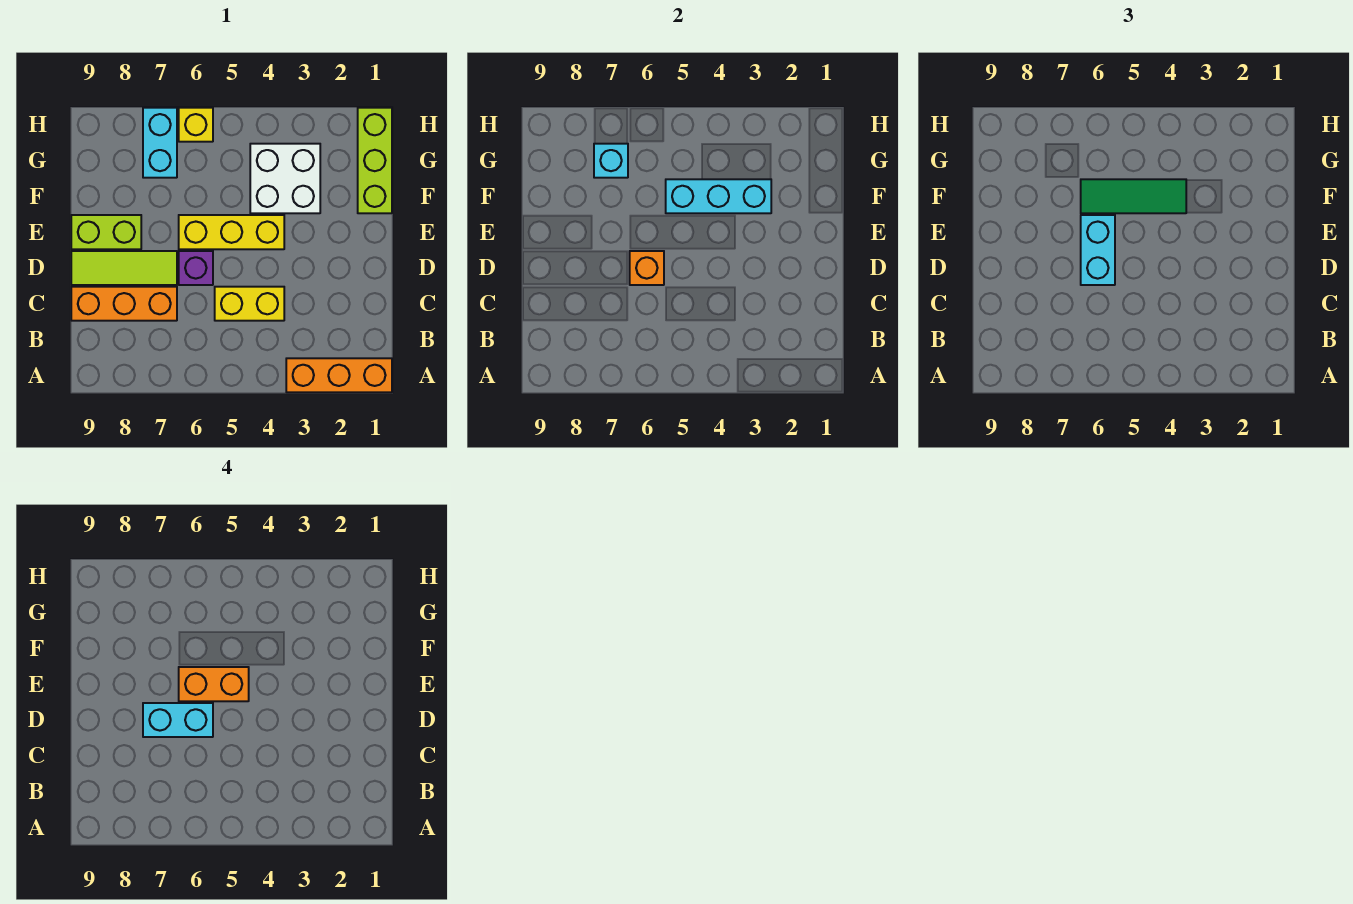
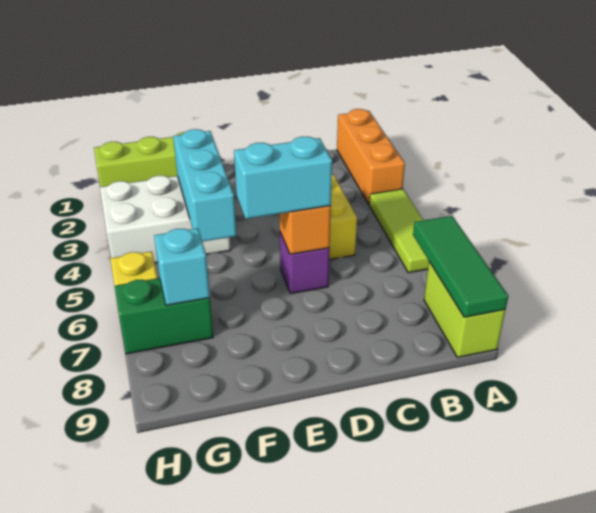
orange 1x3 brick [71,287,177,321] -> none
cyan 1x2 brick [143,703,213,737] -> none
lime 1x3 tile [71,251,177,285] -> lime 1x3 tile moved to [369,189,429,273]
yellow 1x3 brick [179,215,284,249] -> none
orange 1x2 brick [179,667,249,701] -> none
lime 1x2 brick [71,215,141,249] -> lime 1x2 brick moved to [424,262,505,357]
white 2x2 brick [250,144,320,213] -> white 2x3 brick [100,176,230,263]
green 1x3 tile [1081,179,1186,213] -> green 1x3 tile moved to [413,216,508,317]
cyan 1x2 brick [143,108,177,178] -> green 1x2 brick [115,278,213,354]

